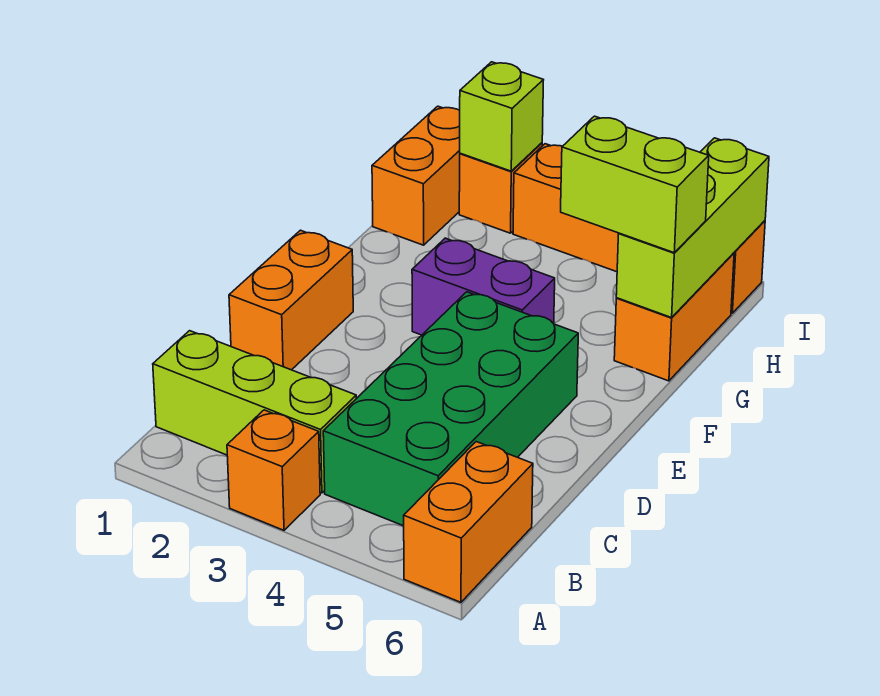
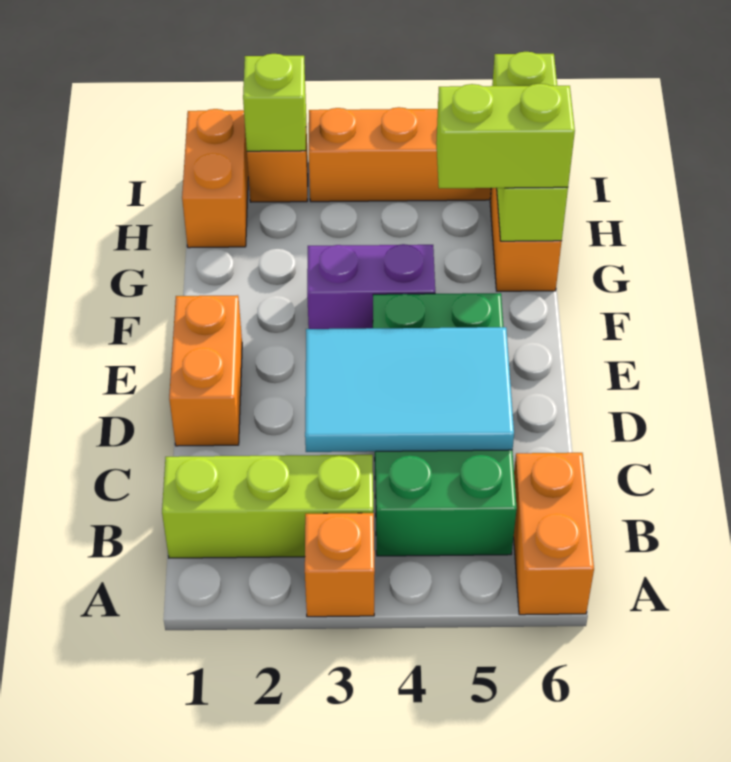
none -> cyan 2x3 tile [305,327,514,452]

